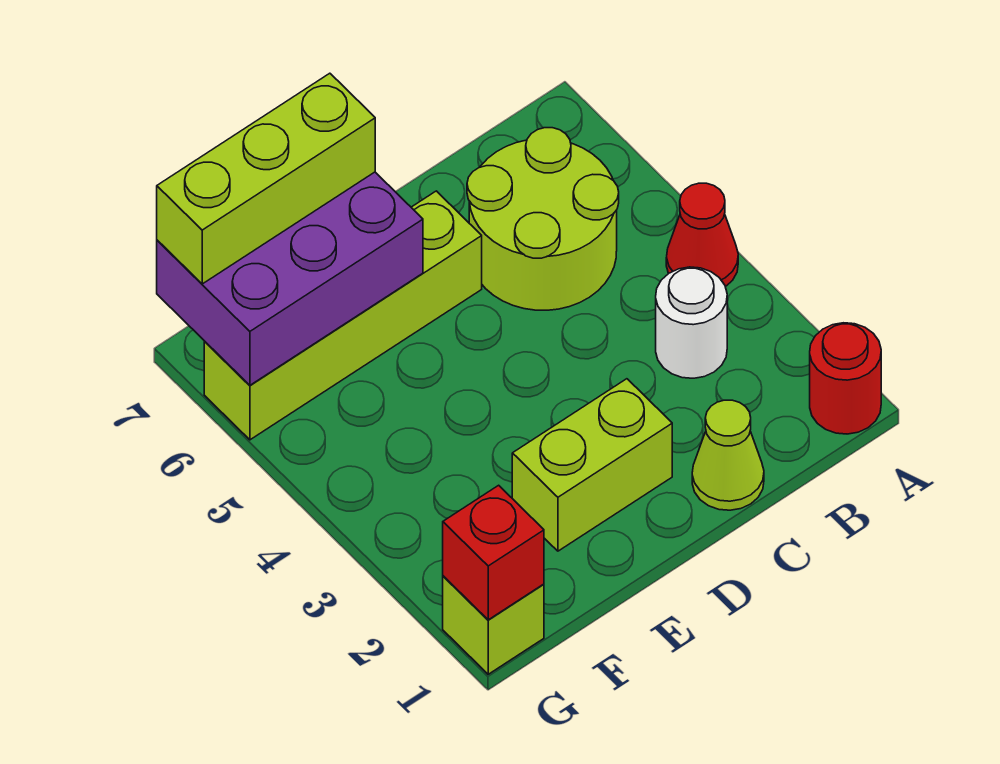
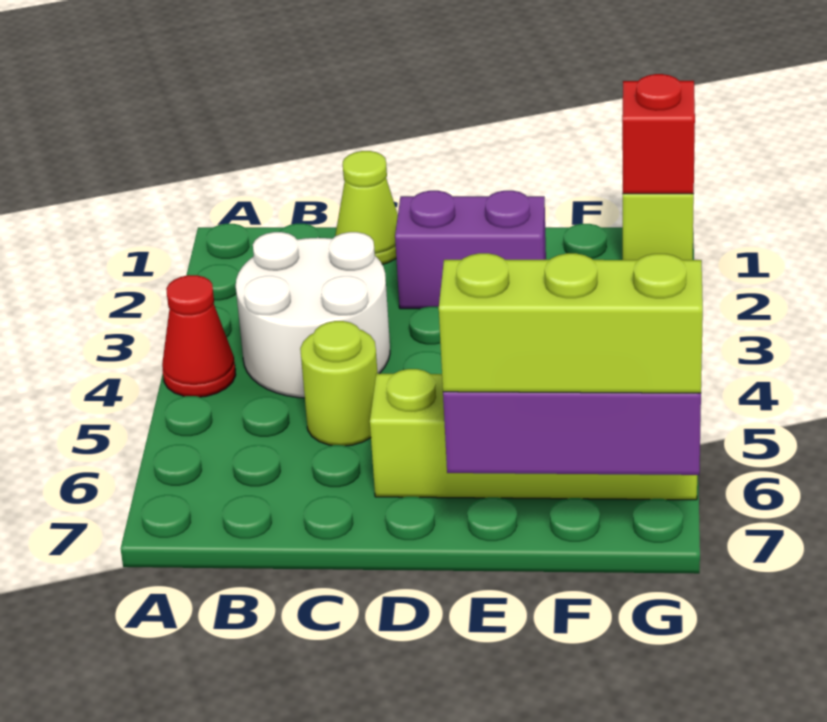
red 1x1 round brick [810,323,881,434] -> none
white 1x1 round brick [656,267,727,378] -> white 2x2 round brick [236,232,390,398]
lime 2x2 round brick [467,128,619,310] -> lime 1x1 round brick [300,321,378,446]
lime 1x2 brick [512,379,672,551] -> purple 1x2 brick [395,191,546,309]

